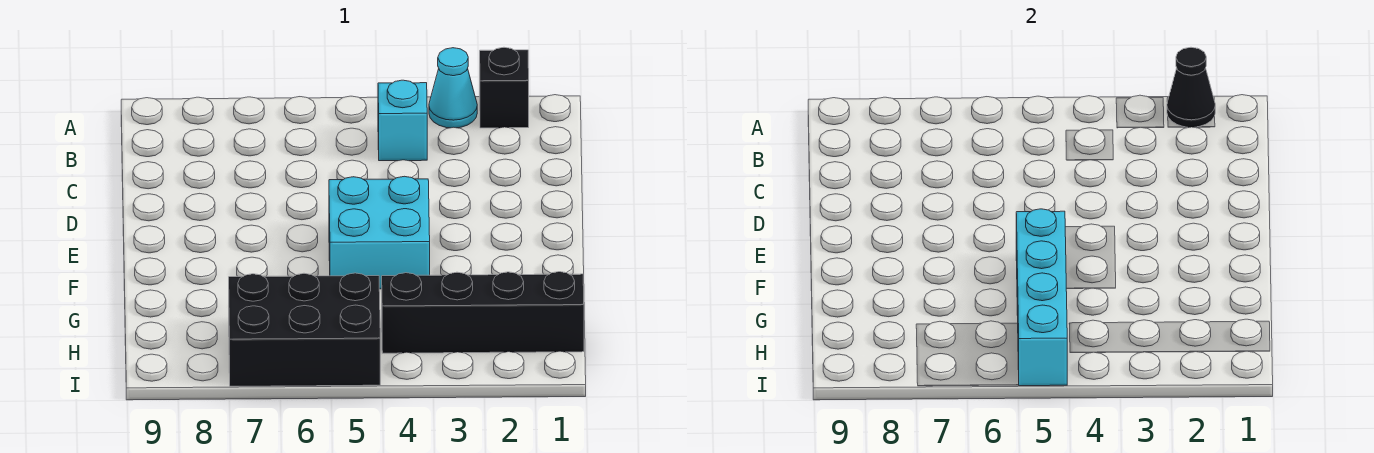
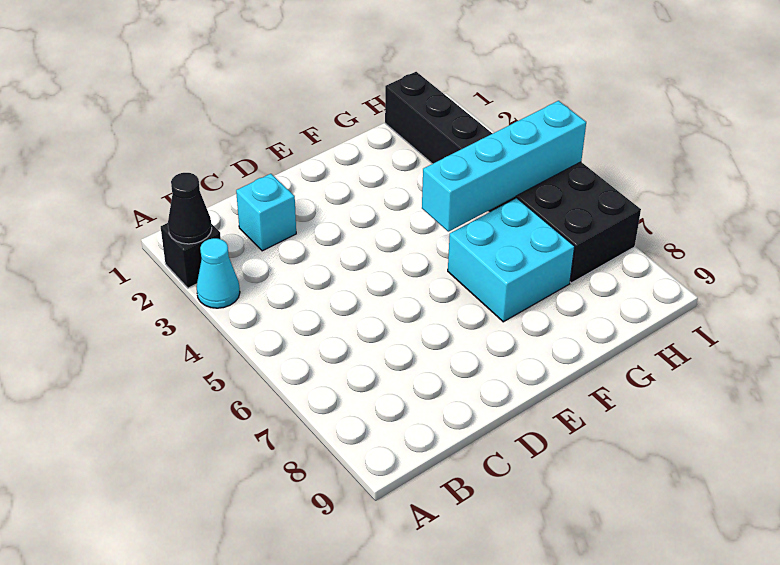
cyan 1x1 brick [378,80,427,161] -> cyan 1x1 brick moved to [236,174,296,251]
cyan 2x2 brick [329,176,430,289] -> cyan 2x2 brick moved to [448,198,575,322]

